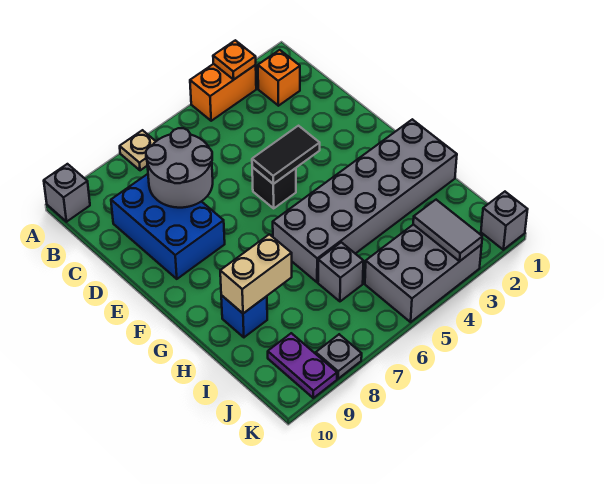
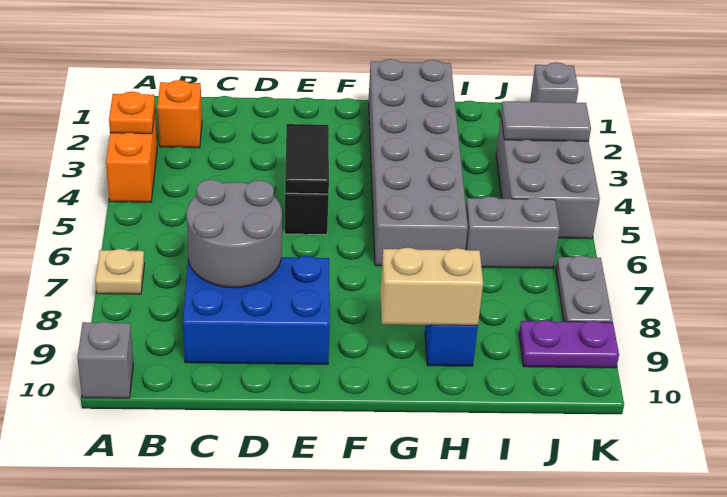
tan 1x2 brick [220,234,292,313] -> tan 1x2 brick turned to [380,248,483,325]
grey 1x1 brick [318,242,363,301] -> grey 1x2 brick [465,196,560,268]
grey 1x1 plate [316,334,362,379] -> grey 1x2 plate [556,256,613,322]

